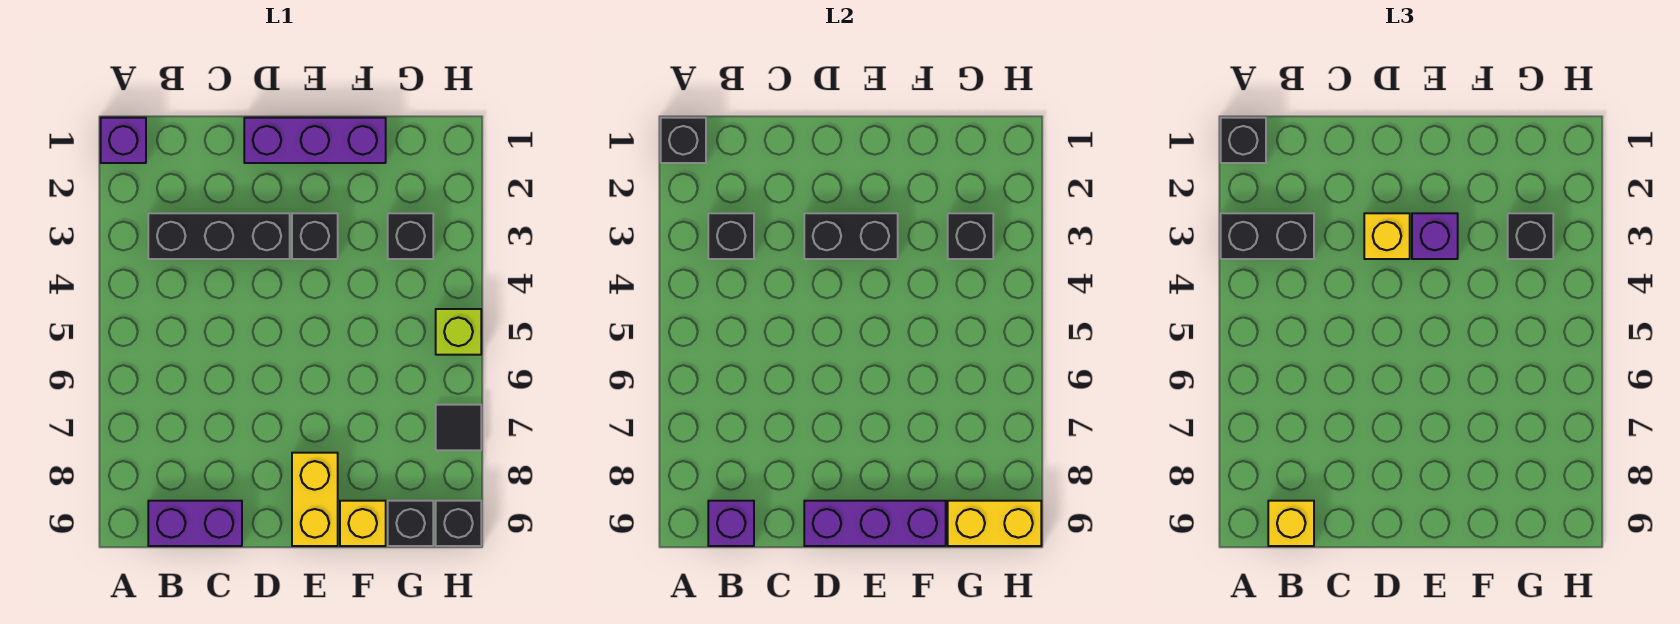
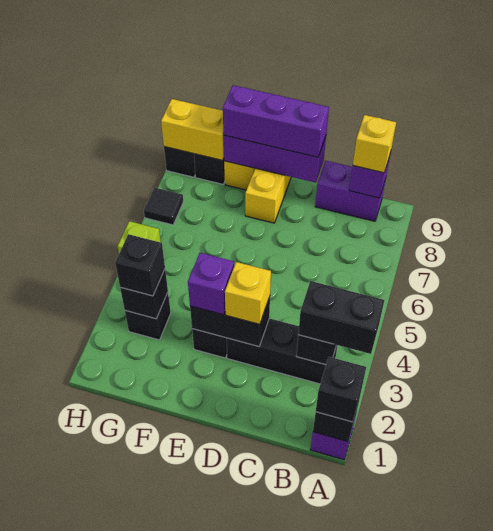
purple 1x3 brick [244,118,386,163] -> purple 1x3 brick moved to [223,85,329,157]

